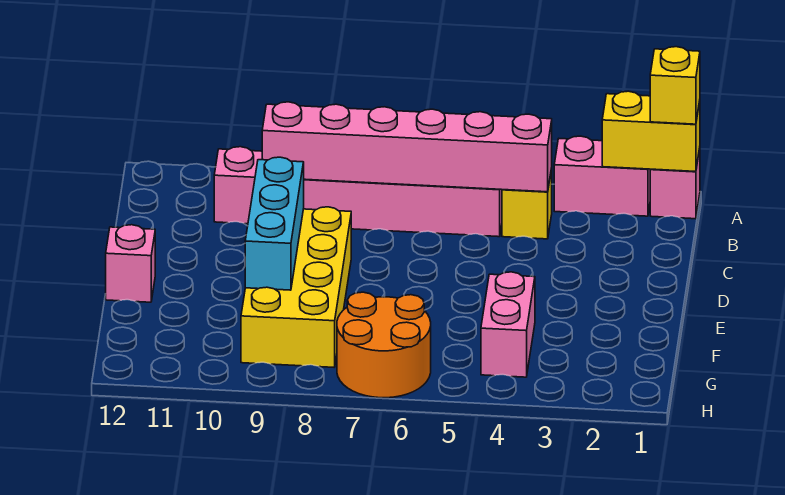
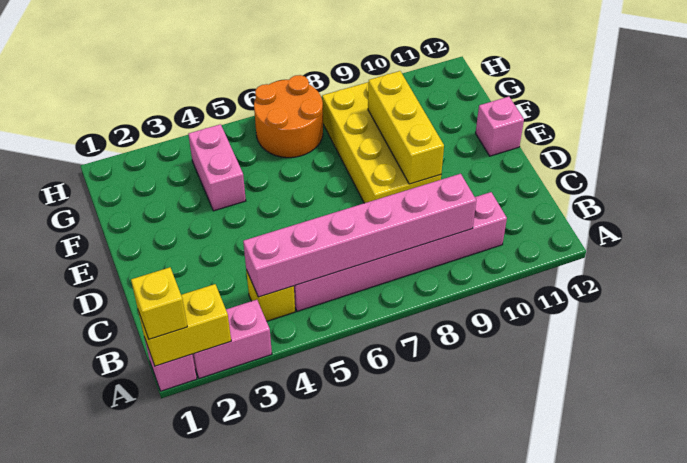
cyan 1x3 brick [245,157,304,290] -> yellow 1x3 brick [368,71,444,184]

